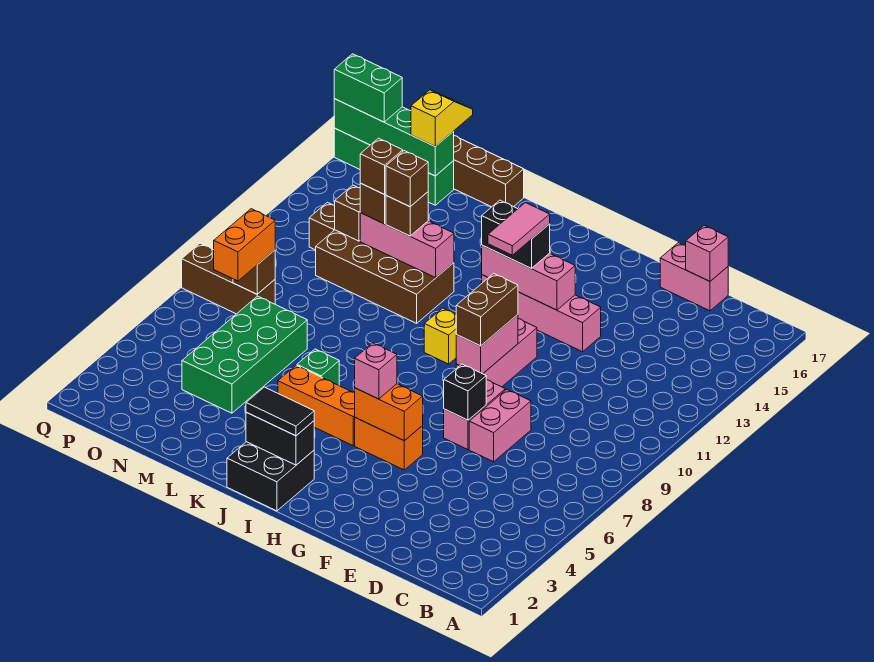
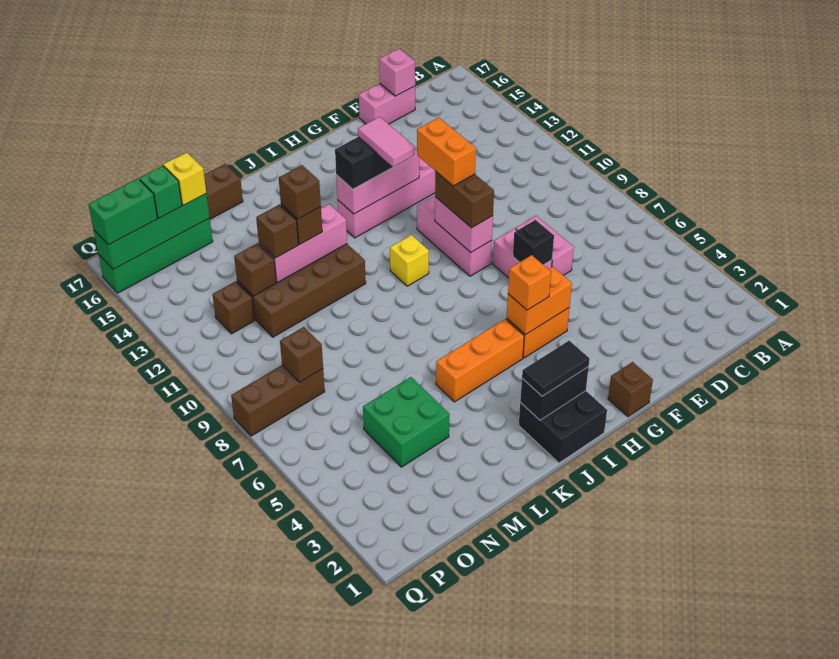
pink 1x1 brick [355,343,397,399] -> orange 1x1 brick [508,255,551,310]
green 1x1 brick [297,349,339,385] -> green 1x1 brick moved to [139,166,182,218]
green 2x4 brick [182,296,307,413] -> green 2x2 brick [363,377,450,467]
brown 1x1 brick [360,138,403,194] -> brown 1x1 brick moved to [608,362,653,417]
orange 1x2 brick [214,209,275,281] -> orange 1x2 brick moved to [417,118,476,186]

